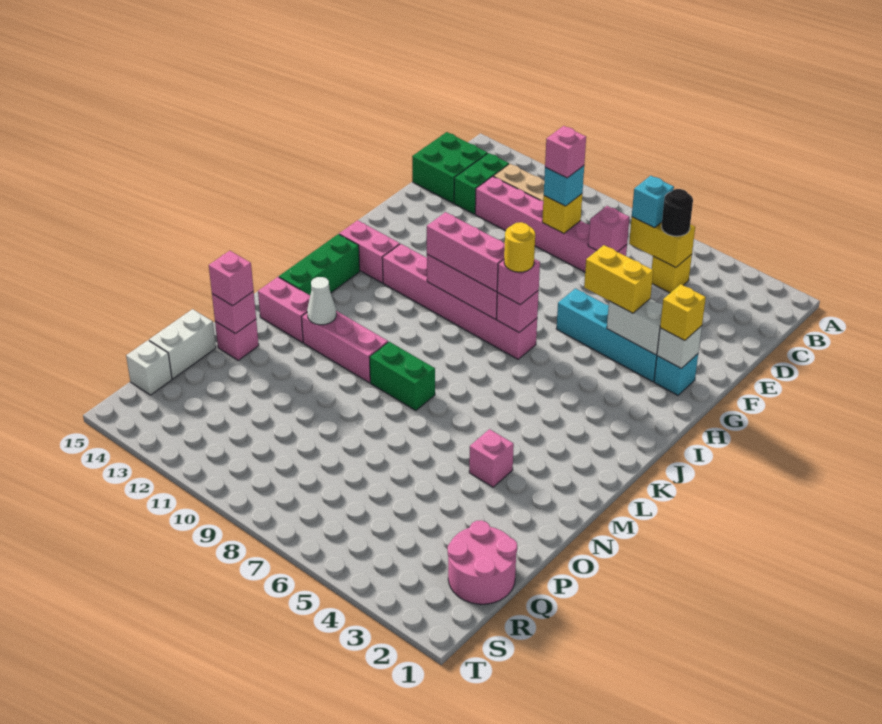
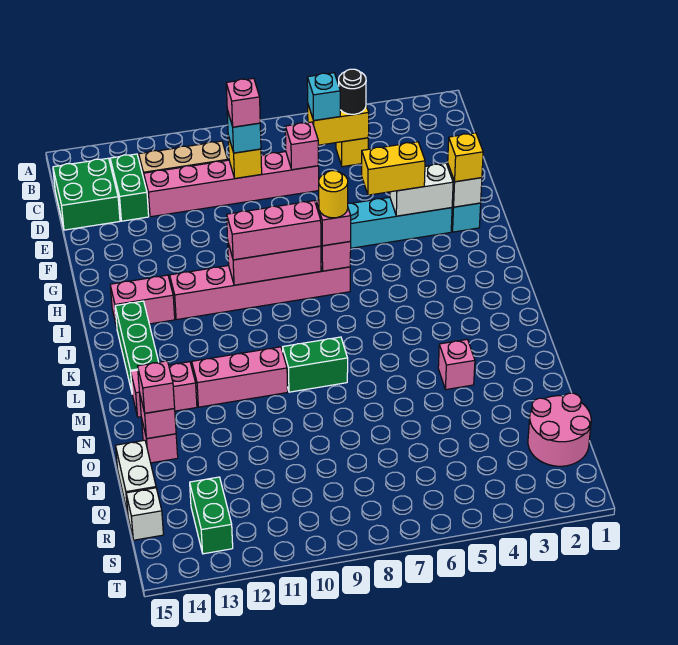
white 1x1 cone [307,277,336,325] -> none
none -> green 1x2 brick [190,477,233,554]

